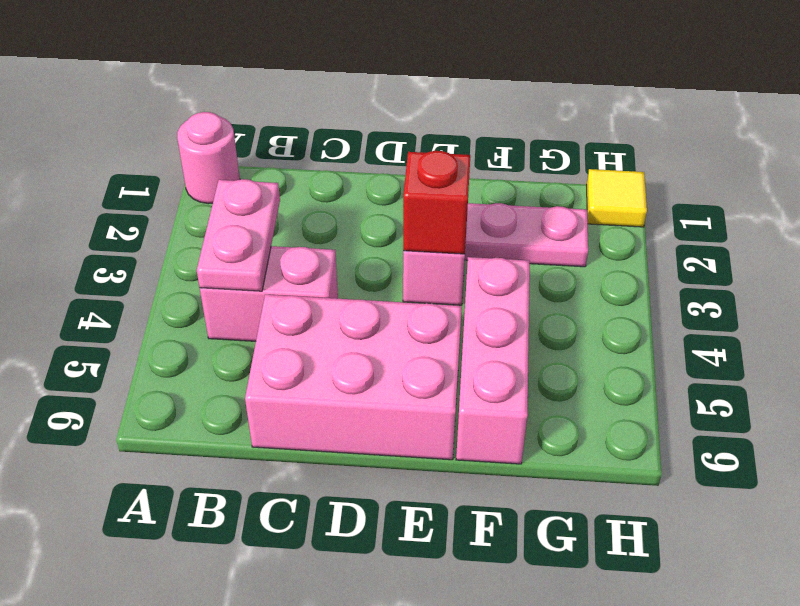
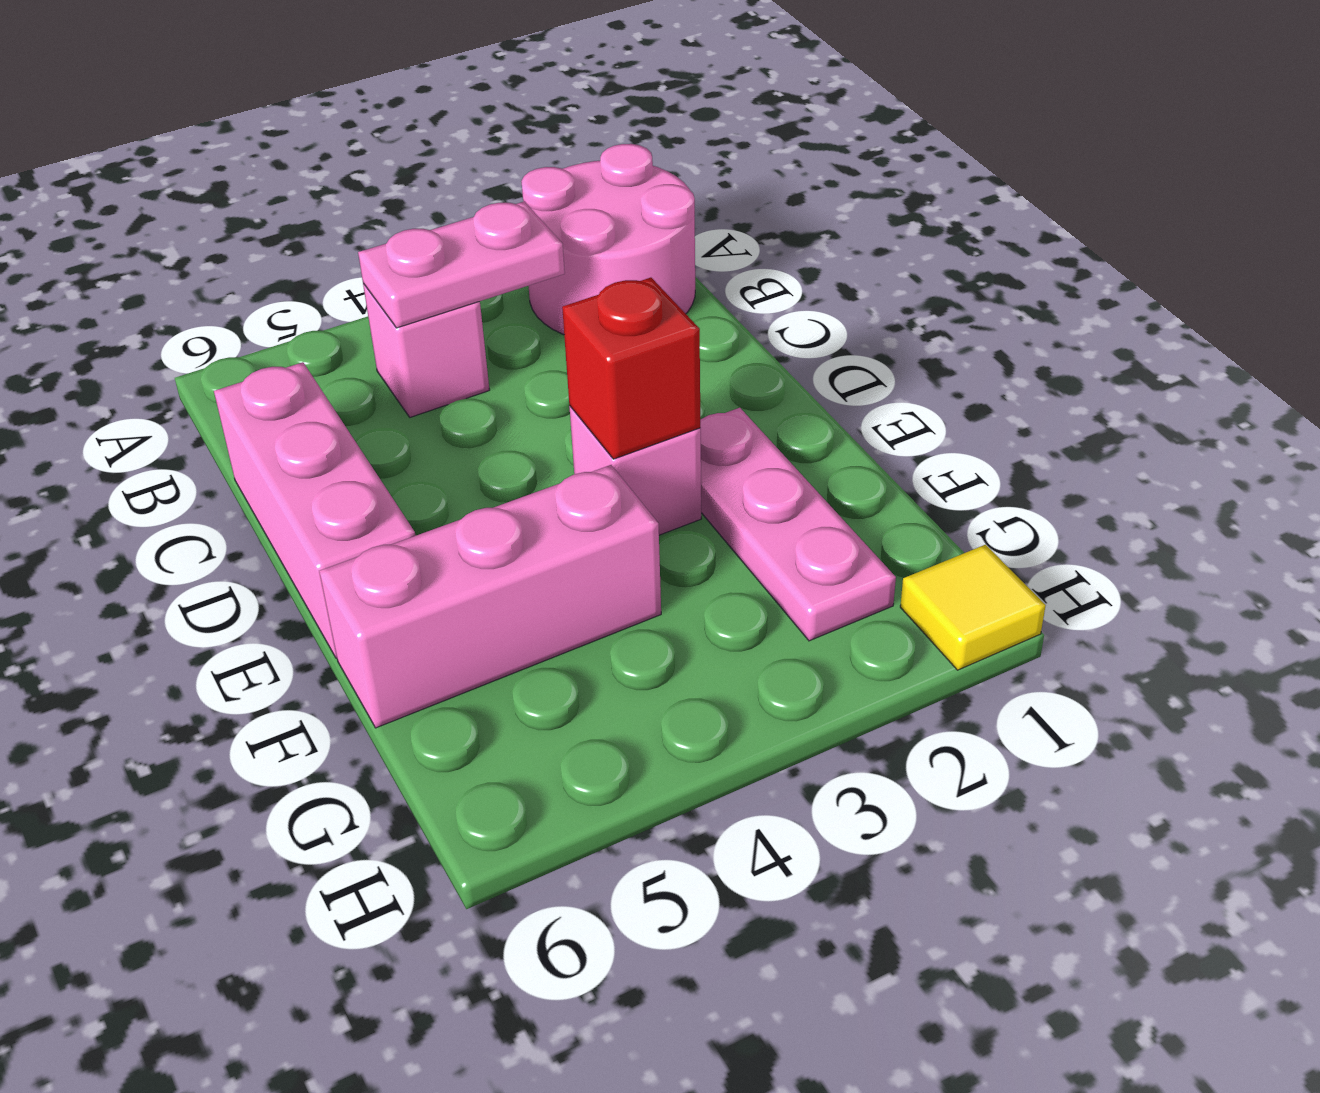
pink 1x1 round brick [177,112,240,204] -> pink 2x2 round brick [521,144,695,335]
pink 1x2 brick [200,246,338,341] -> pink 1x1 brick [363,283,489,417]
pink 2x3 brick [245,294,462,460] -> pink 1x3 brick [214,362,416,658]

